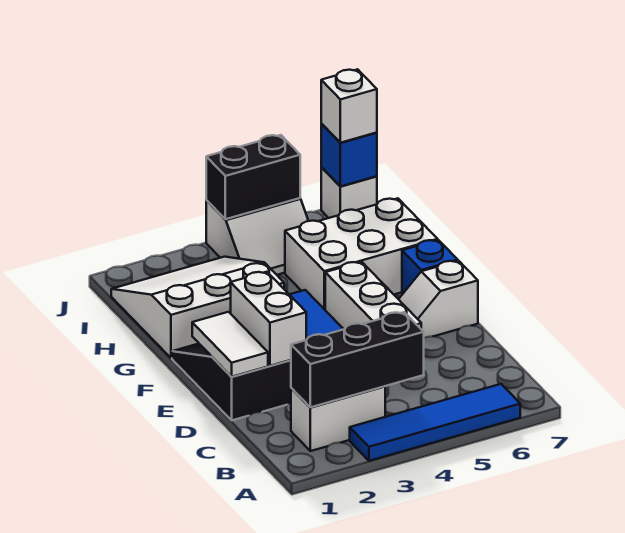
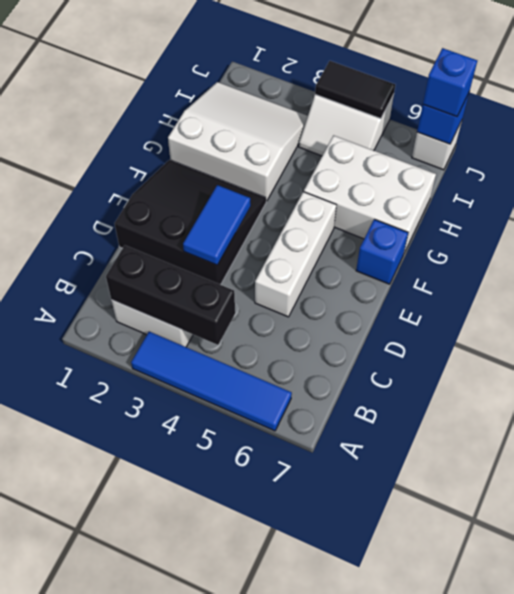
white 1x2 tile [192,312,268,377] -> none
white 1x2 brick [231,272,306,366] -> none
white 1x2 slope [399,261,478,338] -> none
black 1x2 brick [206,135,300,219] -> black 1x2 tile [315,61,395,119]
white 1x1 brick [321,69,377,143] -> blue 1x1 brick [423,48,477,117]

